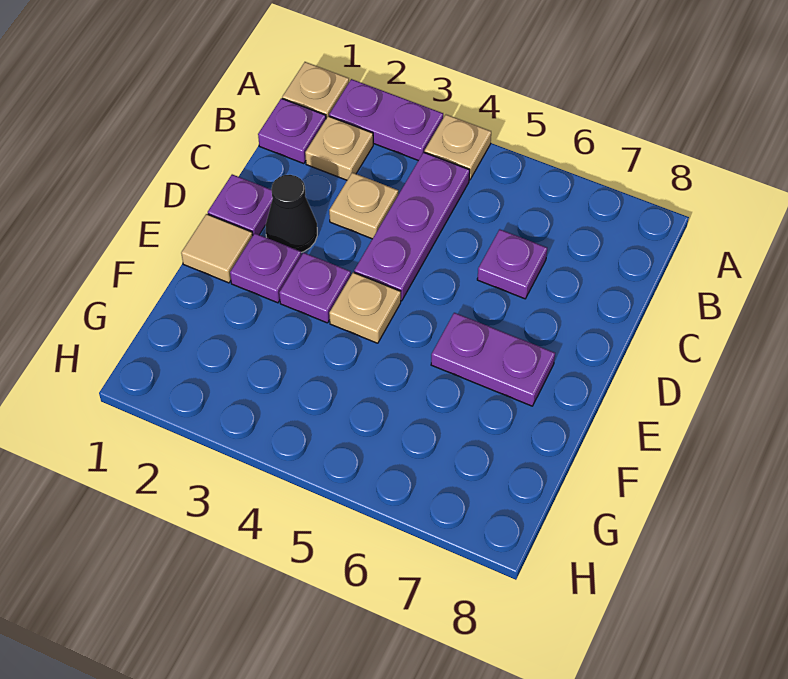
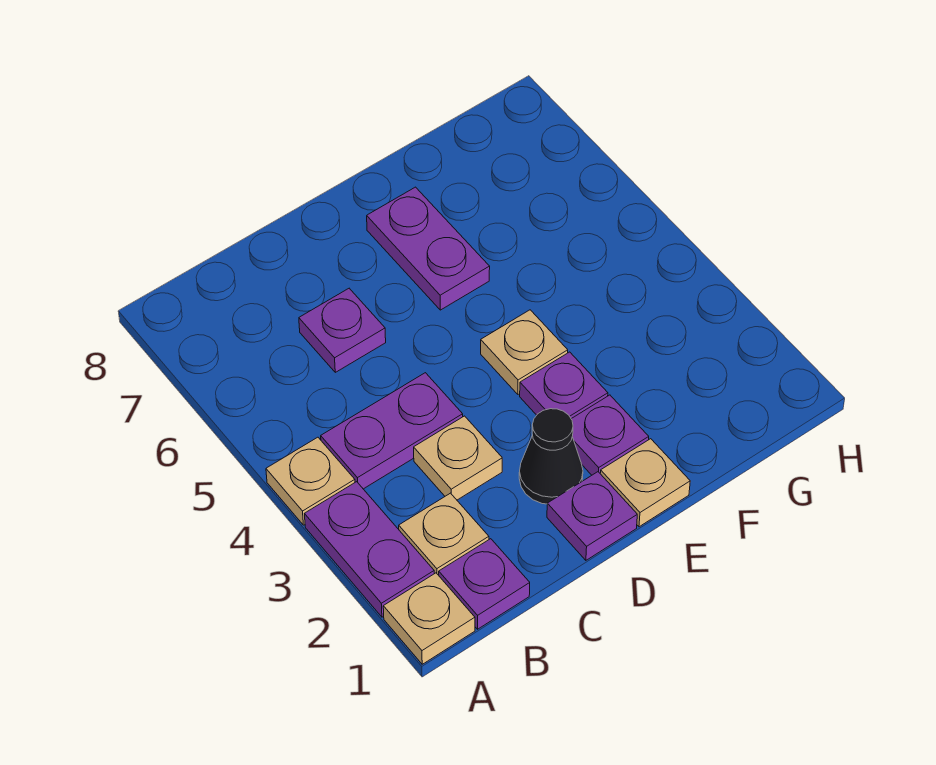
purple 1x3 plate [354,152,470,301] -> purple 1x2 plate [321,373,463,489]
tan 1x1 tile [181,214,253,283] -> tan 1x1 plate [600,439,690,527]

